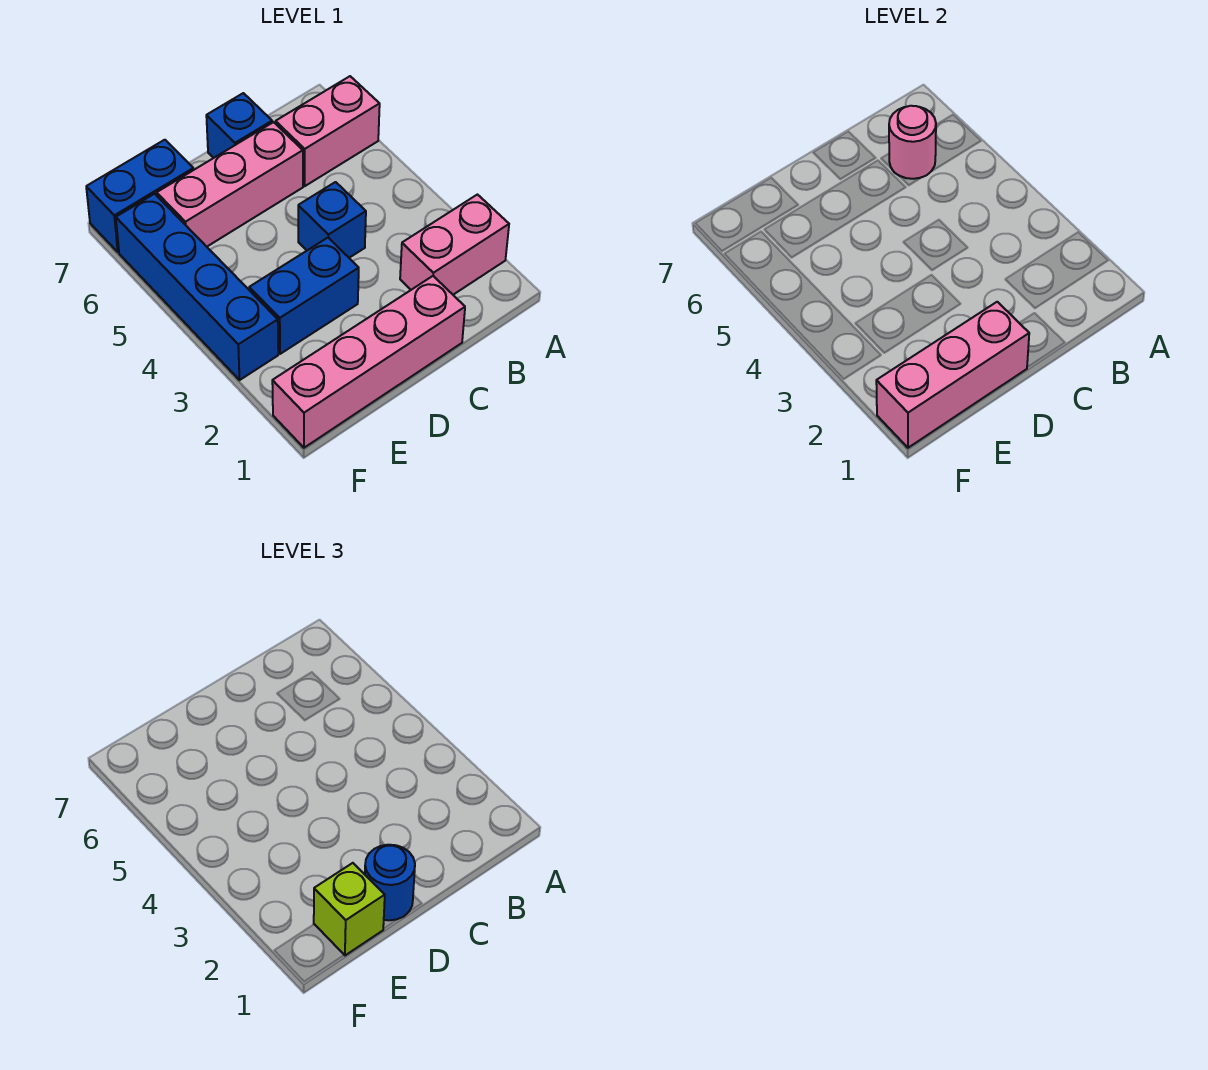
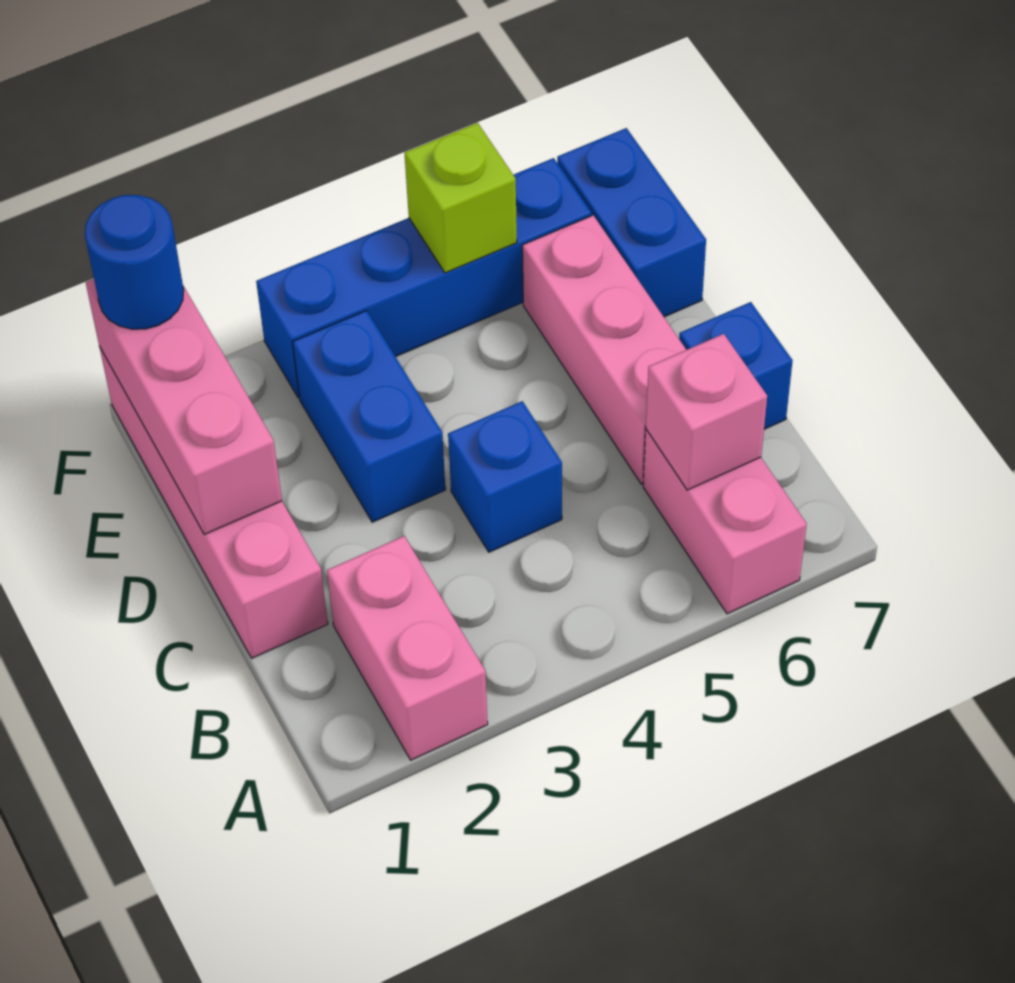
pink 1x1 round brick [889,106,936,179] -> pink 1x1 brick [646,334,767,490]
blue 1x1 round brick [365,845,415,920] -> blue 1x1 round brick moved to [85,195,184,329]
lime 1x1 brick [314,863,385,955] -> lime 1x1 brick moved to [405,123,517,273]

